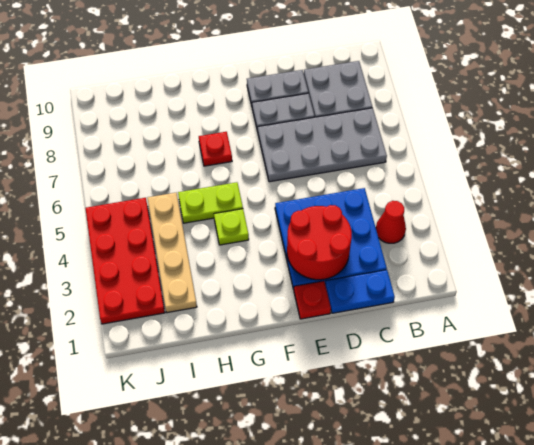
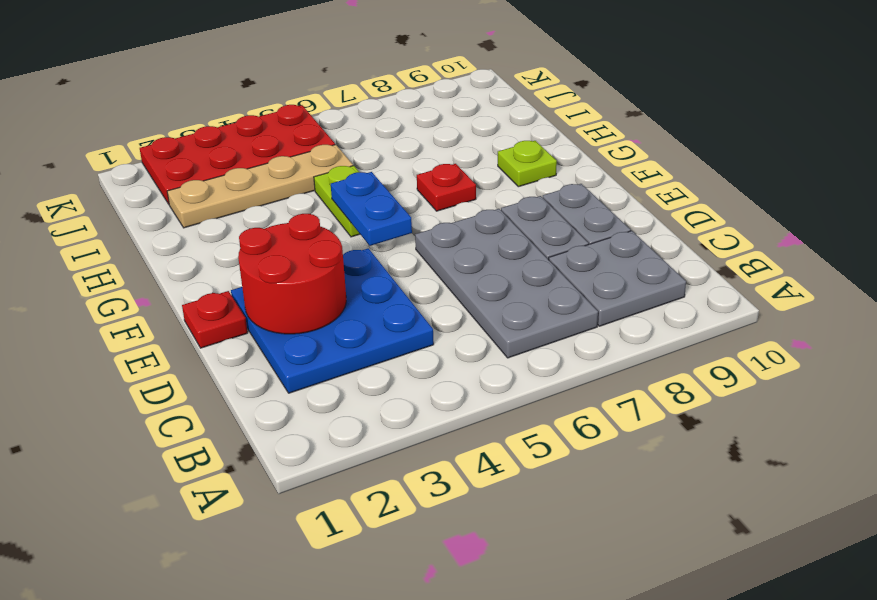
red 1x1 cone [376,201,406,243] -> none
blue 1x2 plate [325,270,395,313] -> blue 1x2 plate moved to [331,172,412,246]
lime 1x1 plate [214,209,249,245] -> lime 1x1 plate moved to [498,141,557,187]

